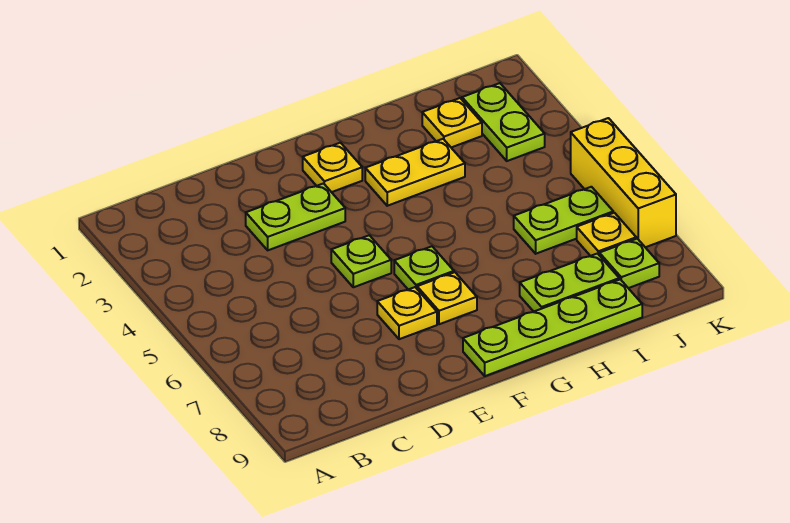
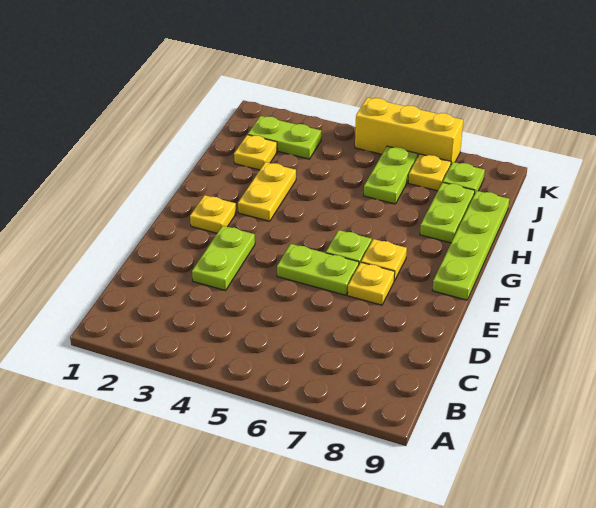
lime 1x1 plate [331,235,391,287] -> lime 1x2 plate [277,244,359,295]

